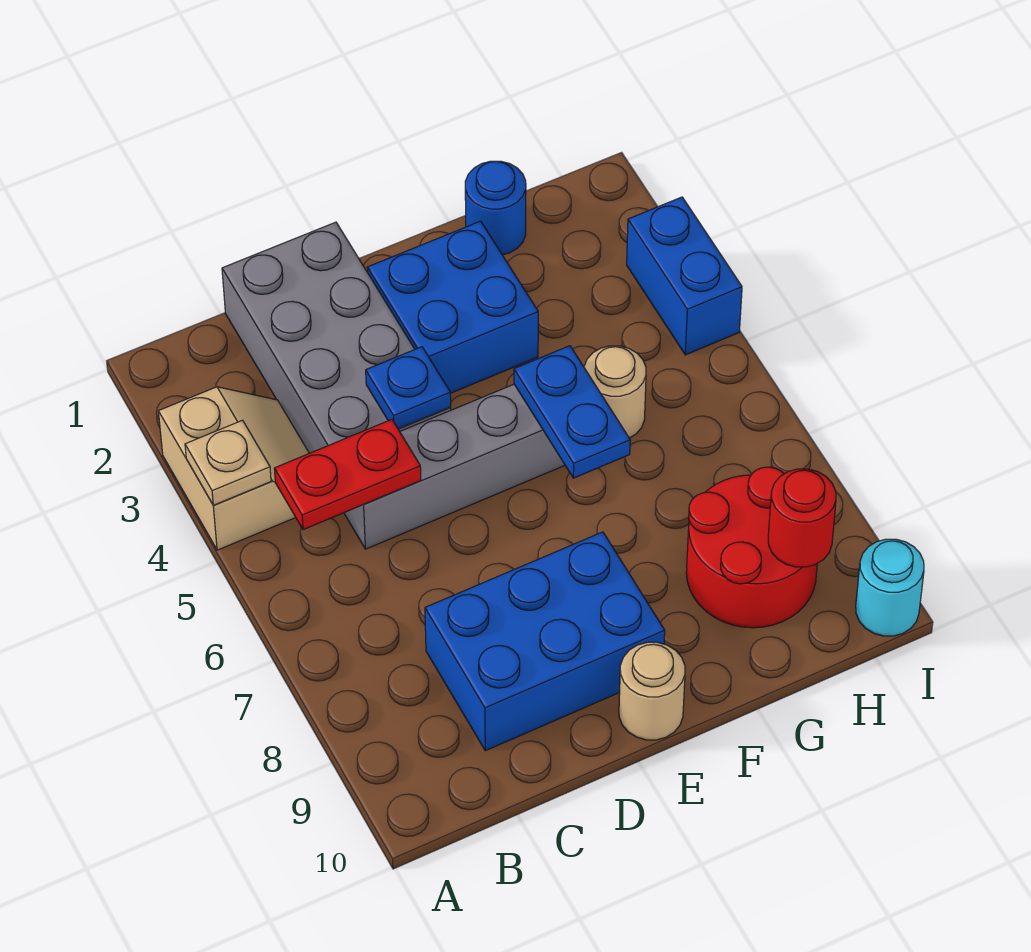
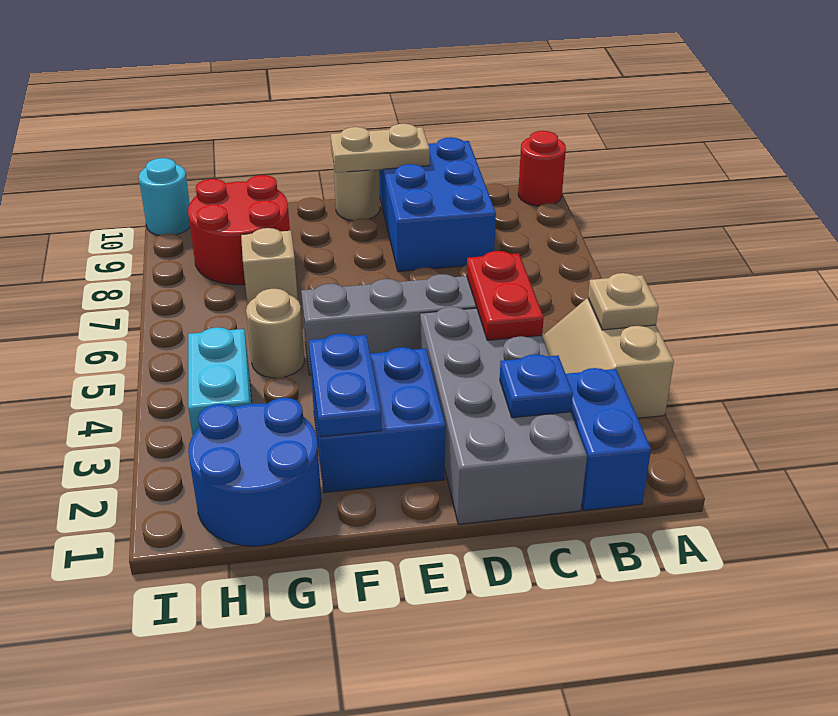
red 1x2 plate [274,419,421,530] -> red 1x2 plate turned to [467,251,544,340]
blue 2x3 brick [425,532,665,751] -> blue 2x3 brick turned to [379,137,496,272]
blue 1x1 plate [366,347,451,429] -> blue 1x1 plate moved to [500,354,573,418]
none -> tan 1x2 plate [331,124,430,173]
blue 1x2 plate [514,346,630,478] -> blue 1x2 plate moved to [309,333,382,437]
blue 1x1 round brick [465,161,526,255] -> blue 2x2 round brick [188,398,321,546]
none -> tan 1x1 brick [241,228,298,305]
none -> cyan 1x2 brick [188,327,252,435]
red 1x1 round brick [768,469,836,567] -> red 1x1 round brick moved to [518,131,566,206]
blue 1x2 brick [627,197,742,355] -> blue 1x2 brick moved to [566,368,651,511]

